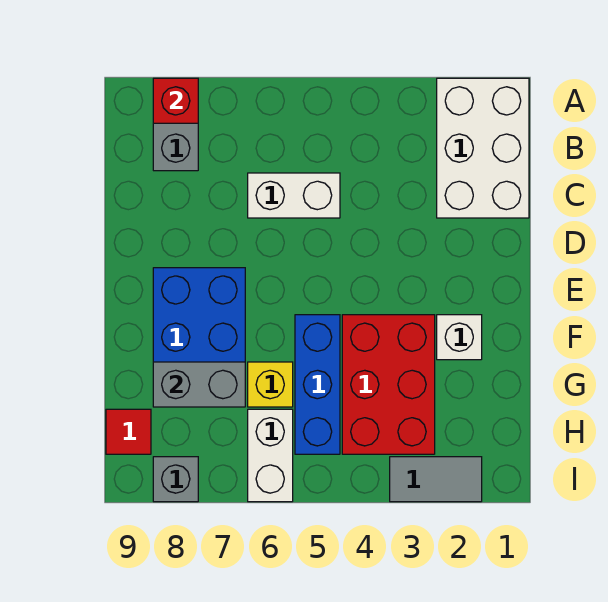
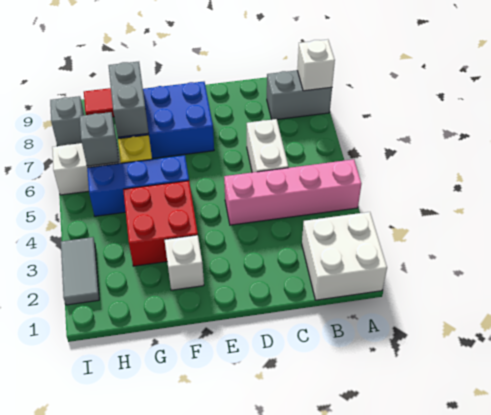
white 2x3 brick [437,78,529,218] -> white 2x2 brick [302,212,387,300]
none -> pink 1x4 brick [224,159,361,225]
red 1x1 brick [153,78,198,123] -> white 1x1 brick [297,39,335,91]
red 2x3 brick [342,315,435,454] -> red 2x2 brick [123,181,198,266]
none -> grey 1x1 brick [79,112,119,166]

